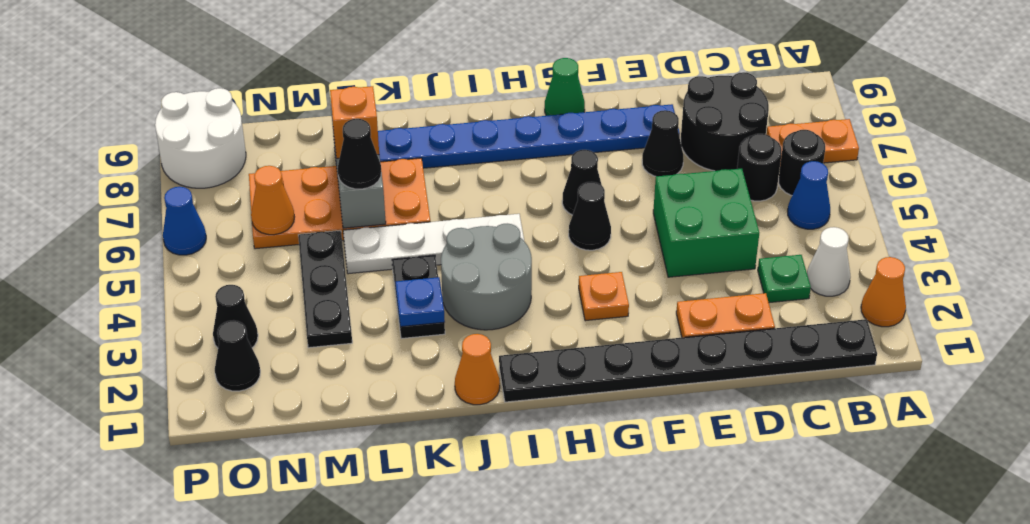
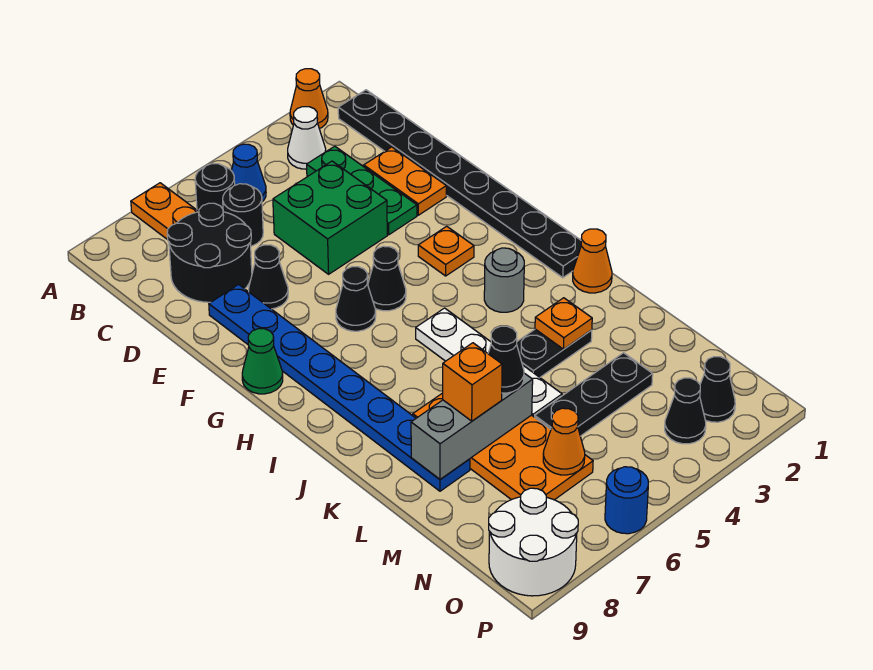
green 1x1 plate [758,255,811,303] -> green 1x3 plate [307,146,417,235]
grey 2x2 round brick [441,224,532,330] -> grey 1x1 round brick [484,248,524,312]
blue 1x1 plate [396,277,445,327] -> orange 1x1 plate [535,298,592,349]
blue 1x1 cone [163,187,206,255] -> blue 1x1 round brick [605,467,648,534]

